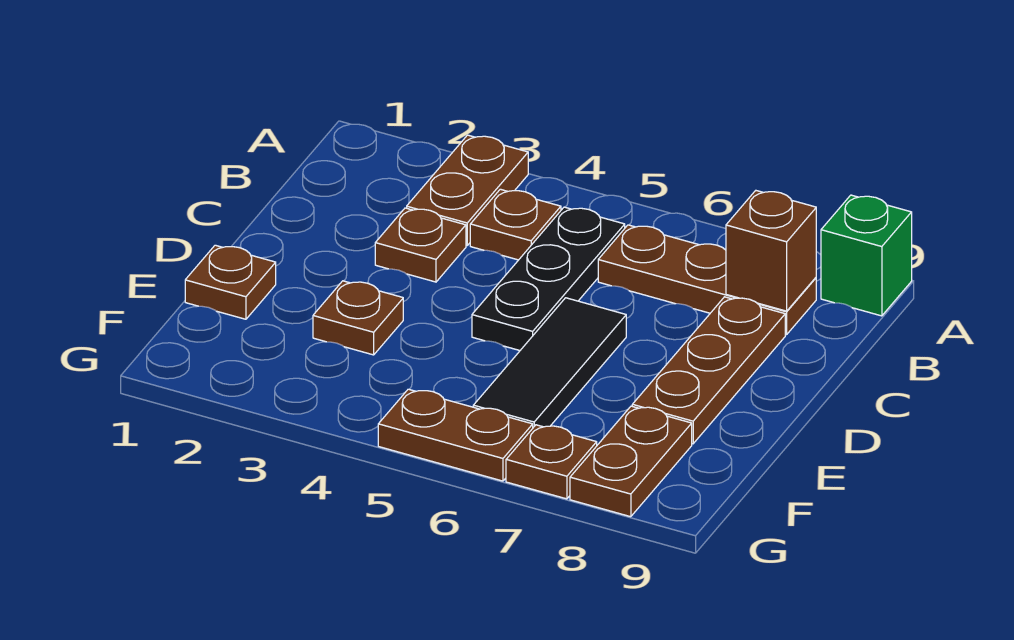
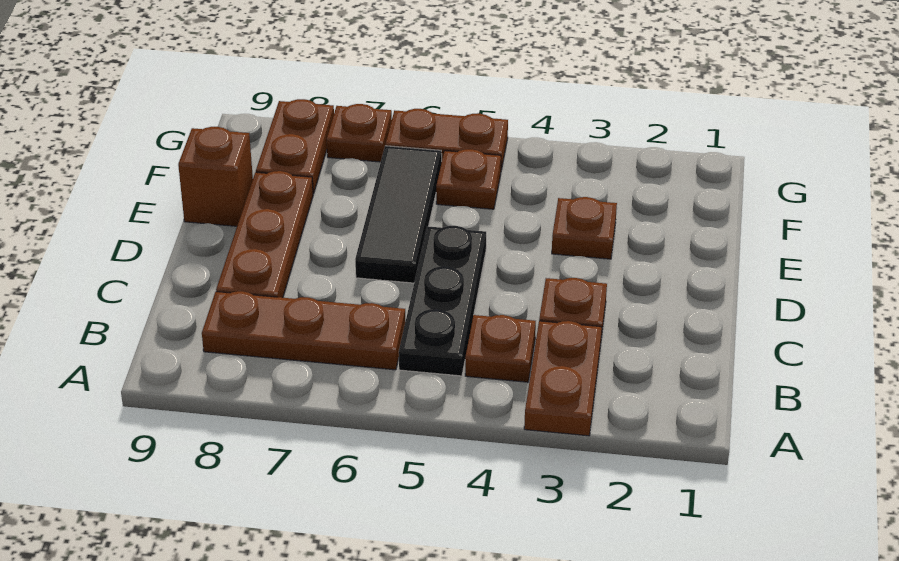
green 1x1 brick [821,195,912,316] -> none
brown 1x1 brick [726,191,816,311] -> brown 1x1 brick moved to [178,127,253,226]
brown 1x1 plate [185,245,276,319] -> brown 1x1 plate moved to [436,149,501,209]

